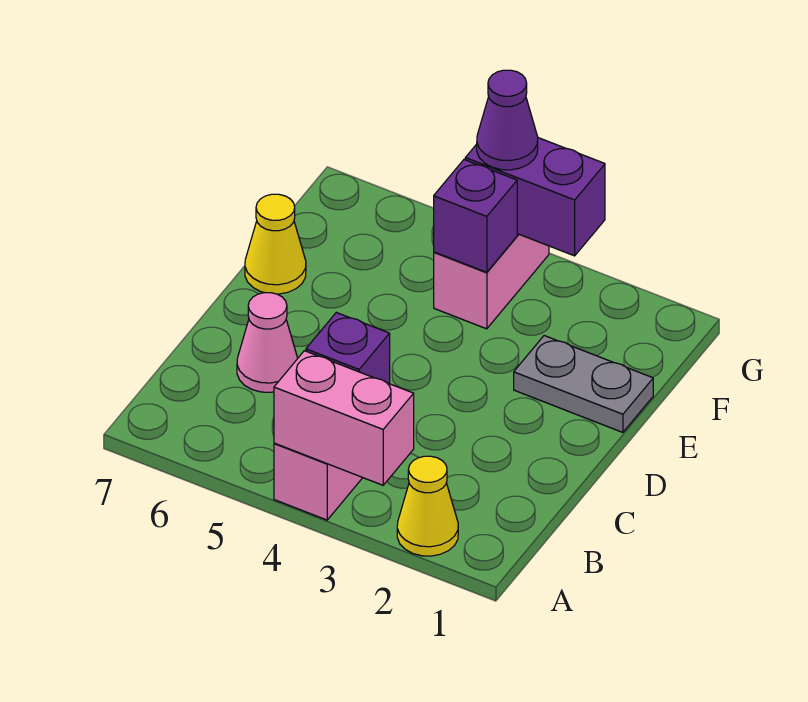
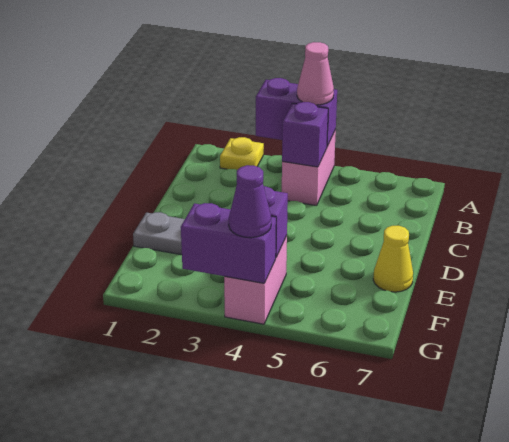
yellow 1x1 cone [397,456,458,556] -> yellow 1x1 plate [220,137,264,170]
pink 1x2 brick [274,351,414,485] -> purple 1x2 brick [256,78,337,146]
pink 1x1 cone [237,293,298,392] -> pink 1x1 cone moved to [297,42,334,105]

